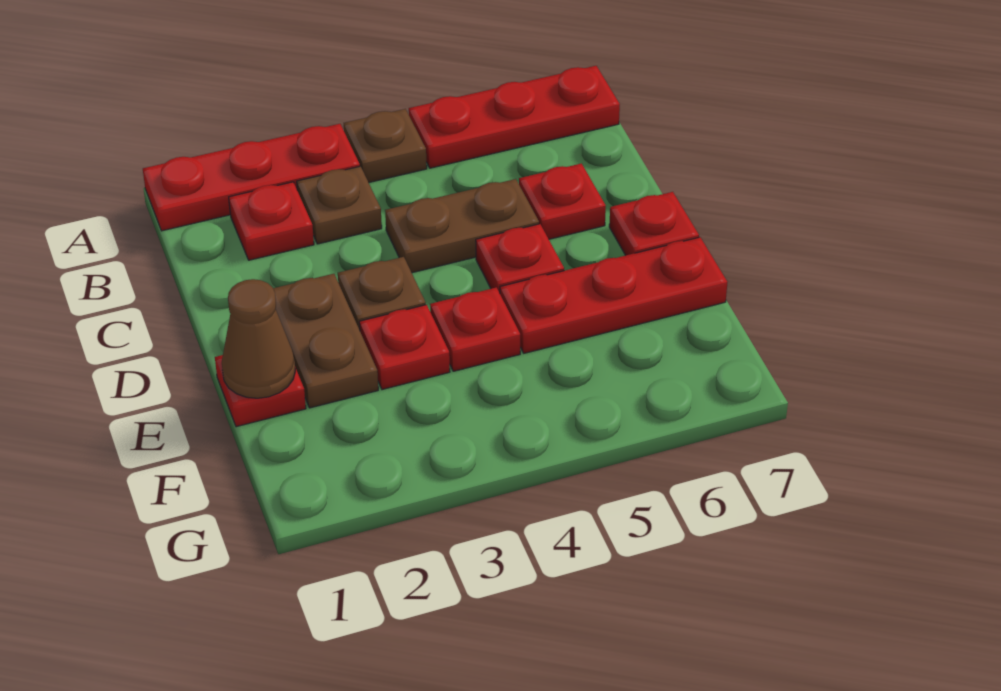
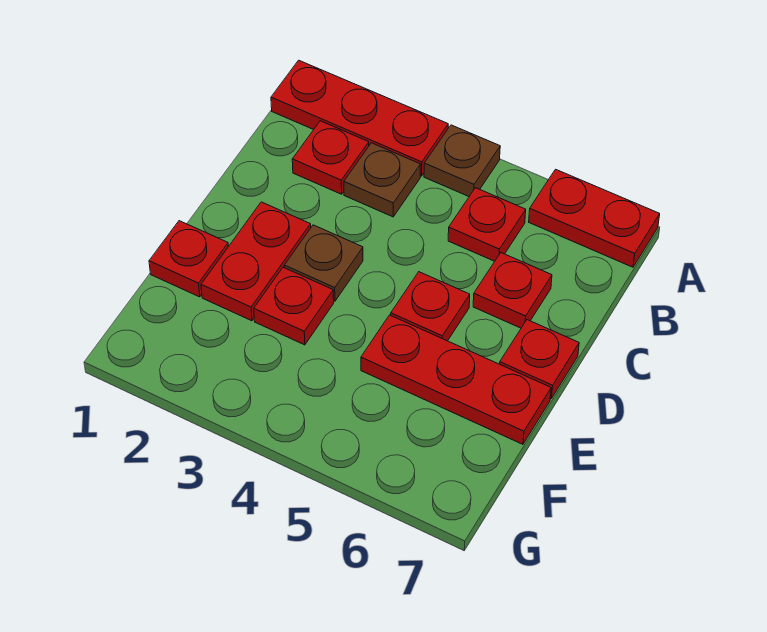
red 1x3 plate [409,66,620,168] -> red 1x2 plate [529,169,660,267]
brown 1x2 plate [385,179,539,273] -> none
brown 1x2 plate [273,274,378,408] -> red 1x2 plate [201,202,311,321]
brown 1x1 cone [222,279,295,398] -> none
red 1x1 plate [430,287,520,371] -> red 1x1 plate moved to [448,188,526,261]

